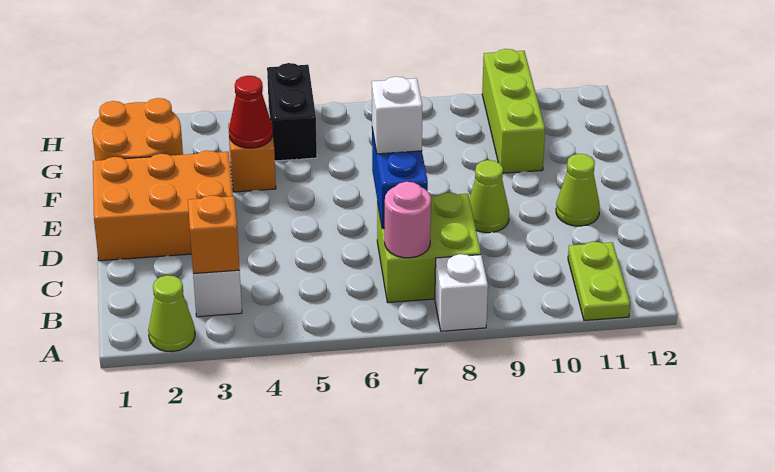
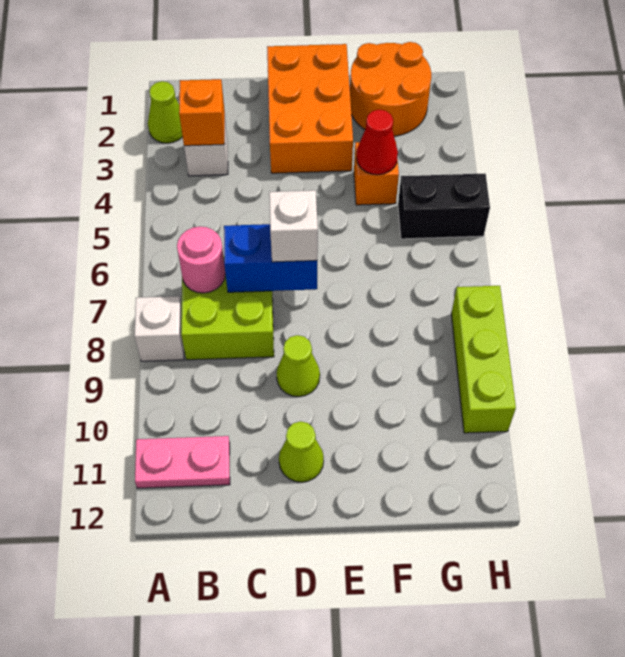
lime 1x2 plate [568,242,630,321] -> pink 1x2 plate [135,436,230,488]
lime 1x3 brick [482,49,545,173] -> lime 1x3 brick turned to [451,286,516,433]

